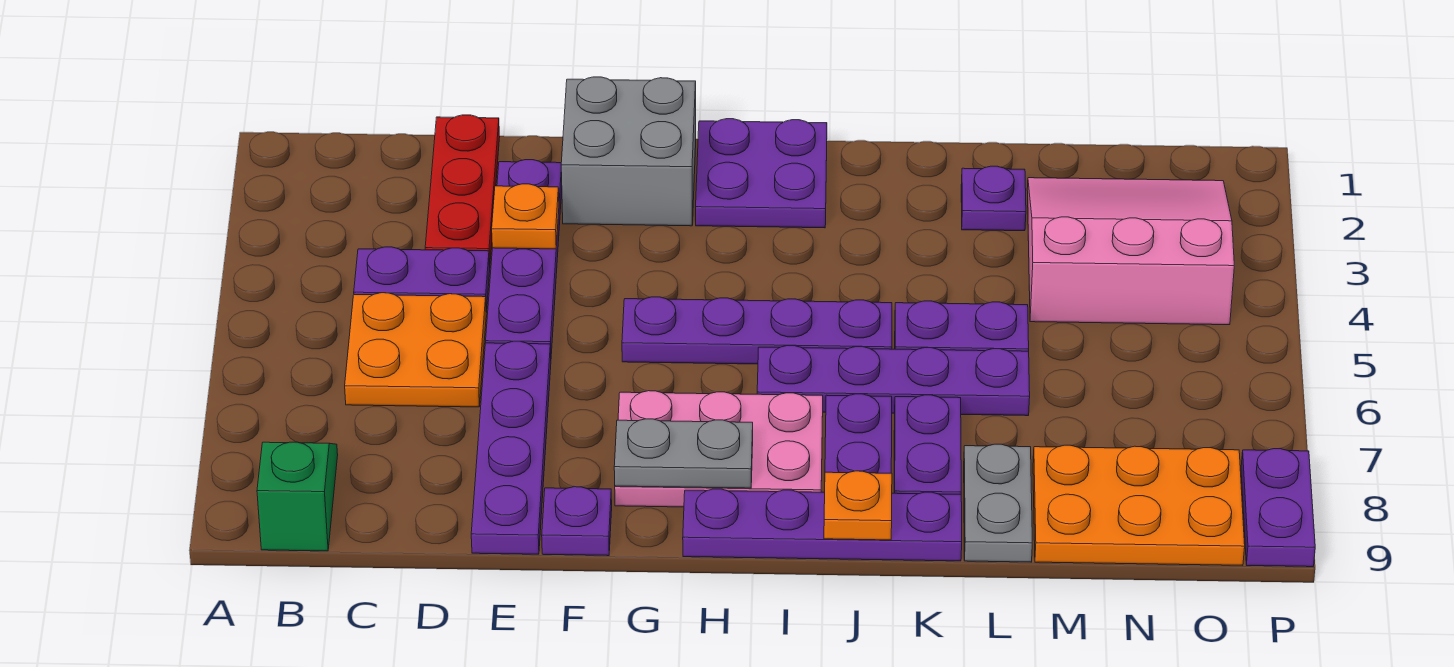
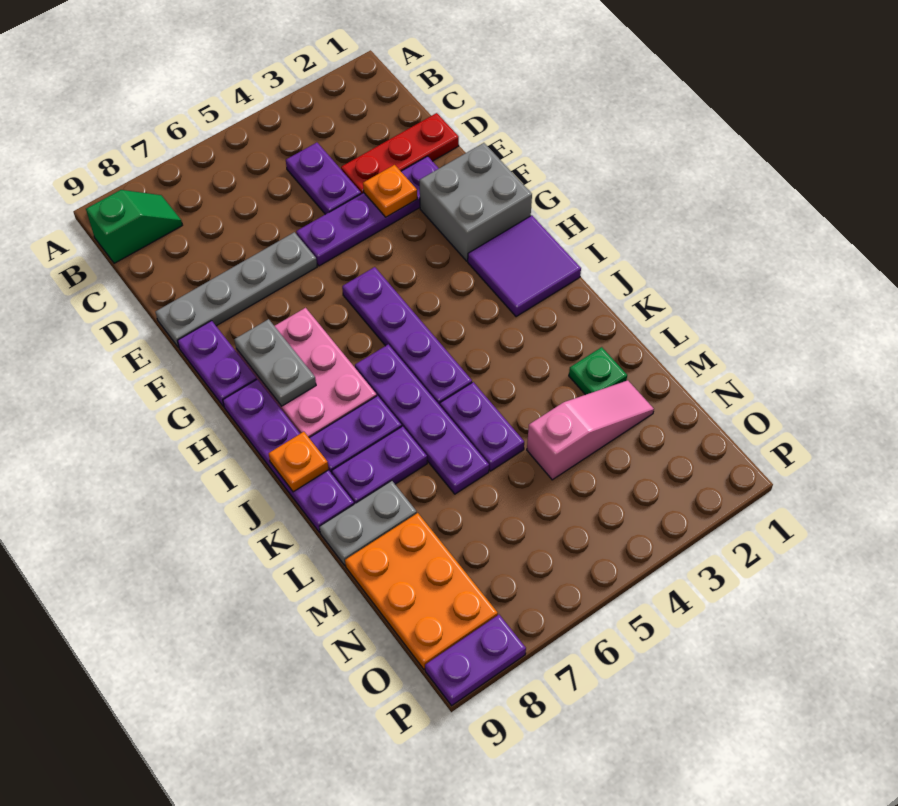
orange 2x2 plate [345,293,486,407] -> none
purple 1x4 plate [471,341,551,554] -> grey 1x4 plate [155,232,317,348]
purple 1x1 plate [542,487,612,556] -> purple 1x2 plate [177,321,257,407]
purple 2x2 plate [696,119,827,228] -> purple 2x2 tile [468,215,581,317]
purple 1x1 plate [961,166,1026,231] -> green 1x1 plate [569,347,627,395]
pink 3x3 slope [1027,178,1234,325] -> pink 1x3 slope [527,380,654,480]

